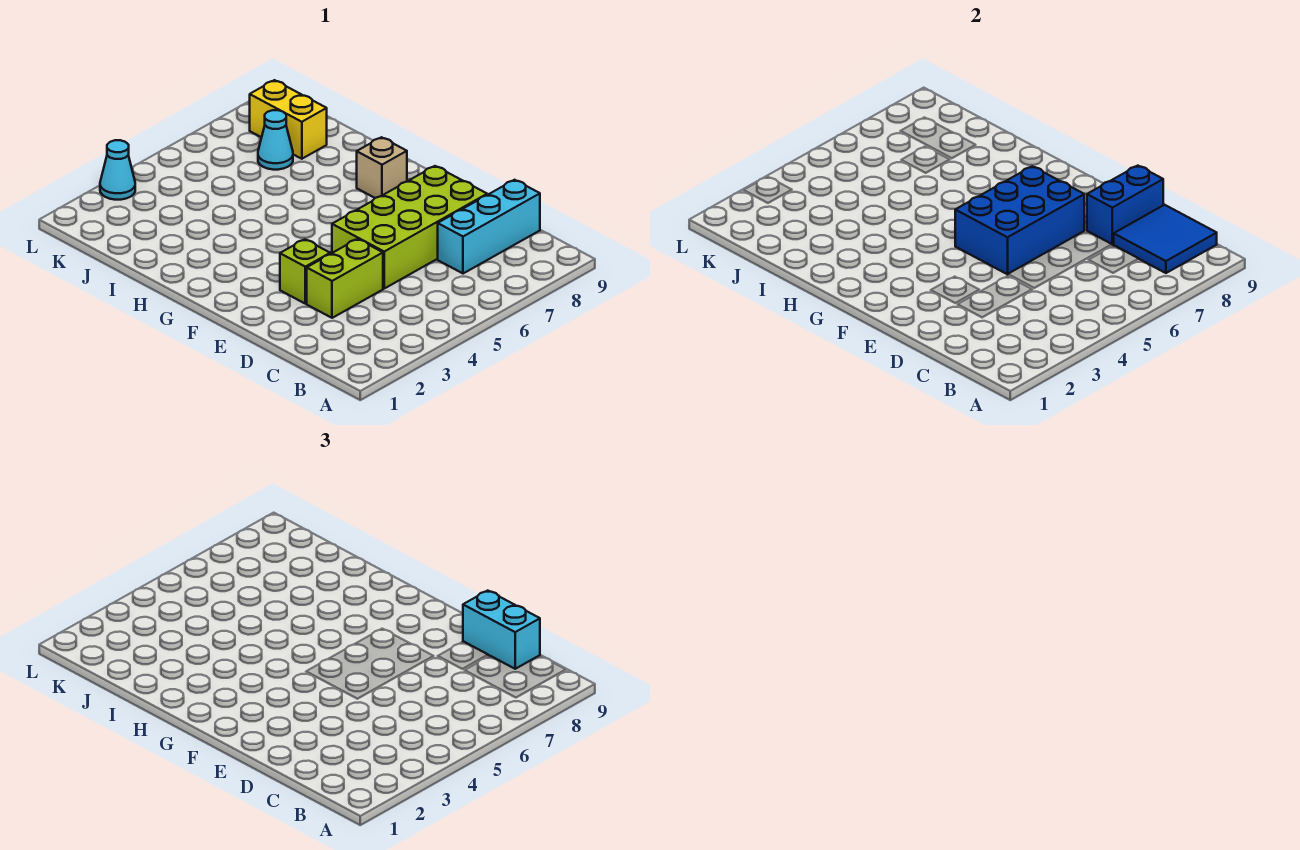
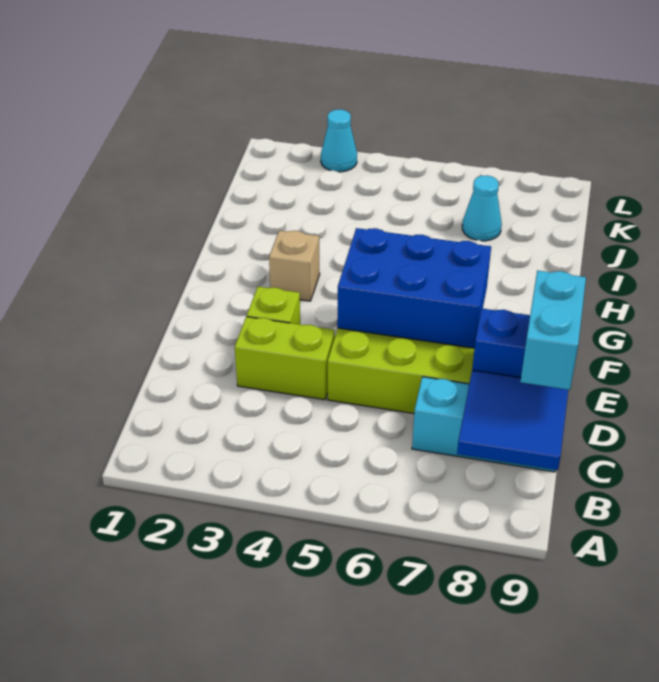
tan 1x1 brick [357,137,407,198] -> tan 1x1 brick moved to [269,230,320,301]
yellow 1x2 brick [250,80,327,159] -> none

